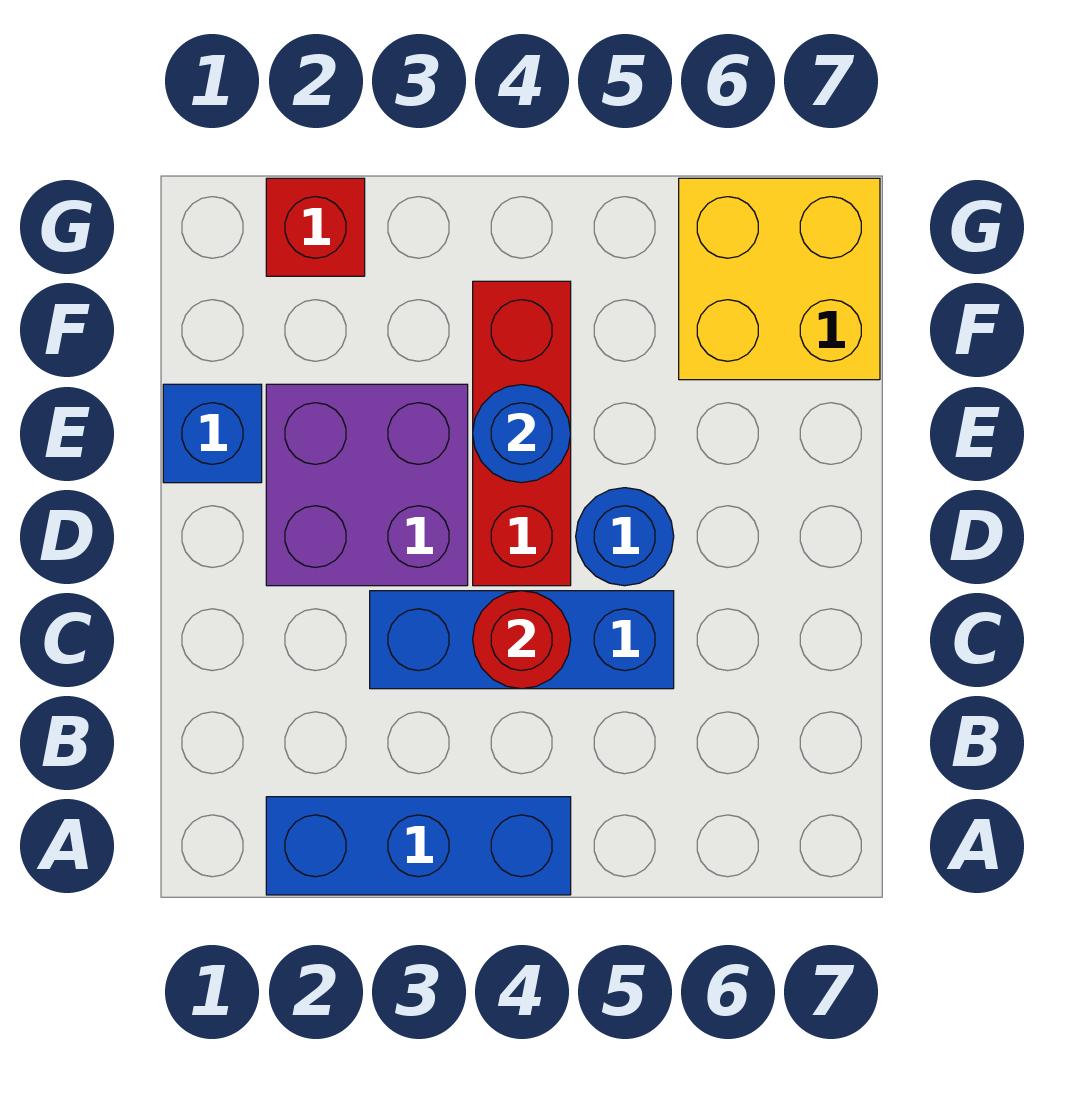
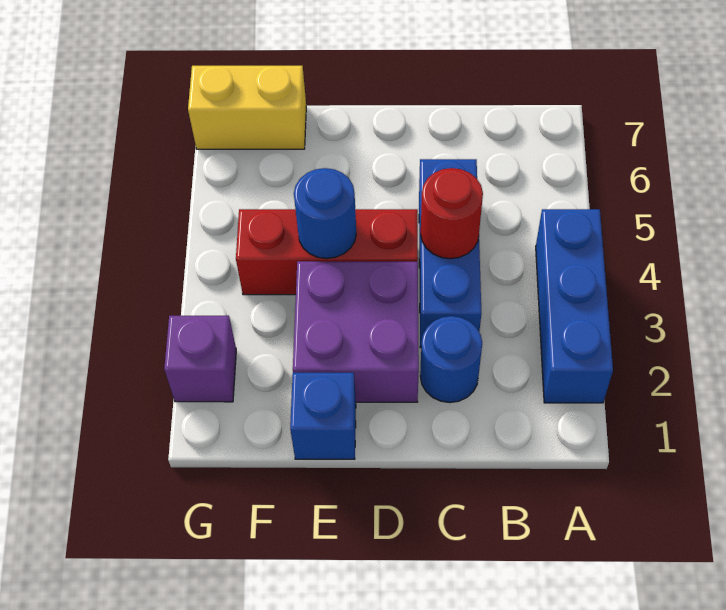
blue 1x1 round brick [576,488,674,586] -> blue 1x1 round brick moved to [420,316,482,403]
yellow 2x2 brick [679,178,880,380] -> yellow 1x2 brick [188,66,306,149]
red 1x1 brick [266,178,365,276] -> purple 1x1 brick [164,315,236,402]

